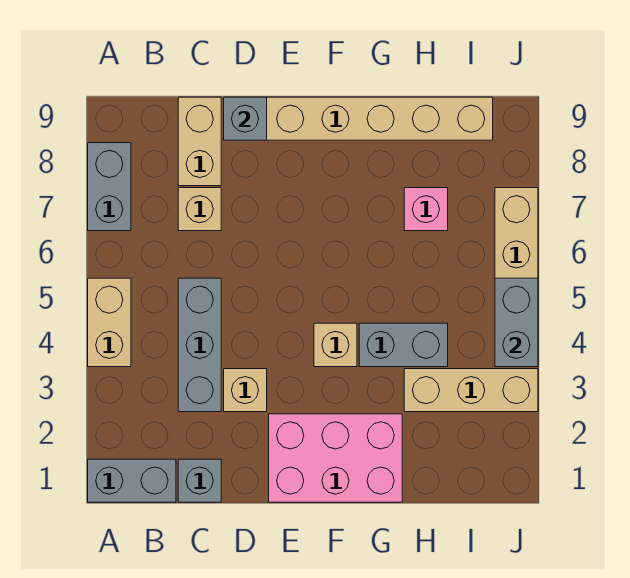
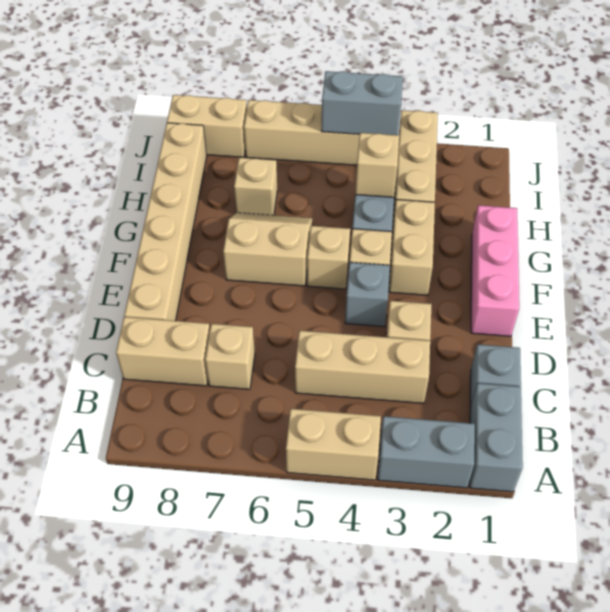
grey 1x2 brick [88,143,131,231] -> grey 1x2 brick moved to [378,416,475,488]
grey 1x3 brick [178,278,221,412] -> tan 1x3 brick [295,331,430,403]
grey 1x1 brick [224,97,267,140] -> grey 1x1 brick moved to [345,262,390,327]
pink 2x3 brick [269,414,402,502] -> pink 1x3 brick [471,205,519,336]
none -> tan 1x2 brick [389,200,435,295]
none -> tan 1x1 brick [307,226,350,289]
none -> tan 2x2 slope [223,213,312,286]
none -> tan 1x1 brick [355,133,399,197]
pink 1x1 brick [404,188,448,231] -> tan 1x1 brick [234,157,277,215]
none -> tan 1x2 brick [167,95,247,157]

